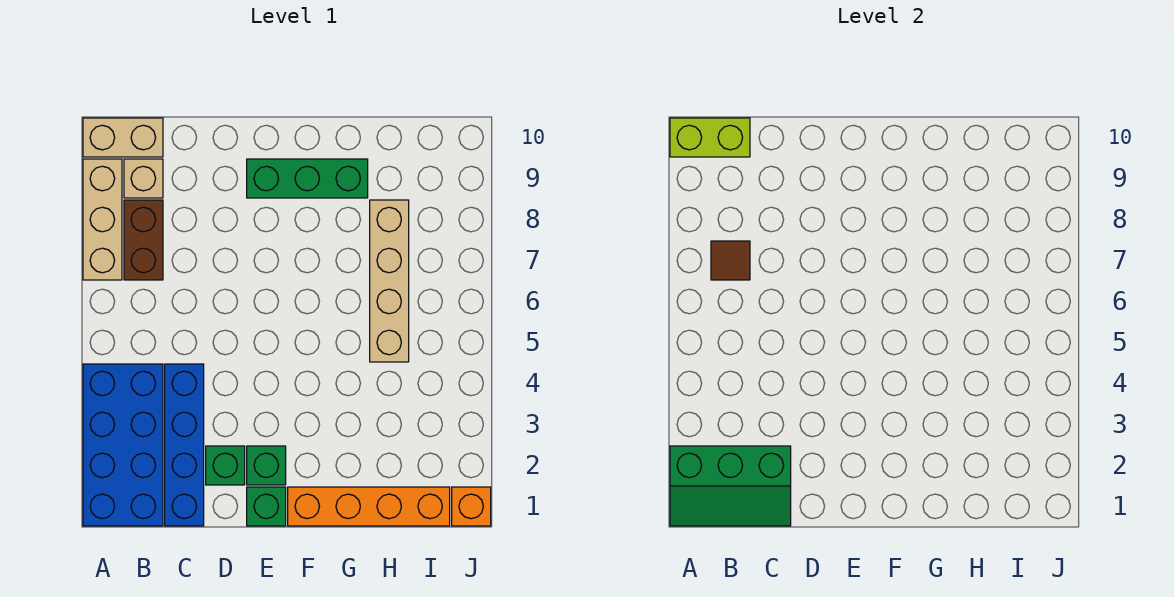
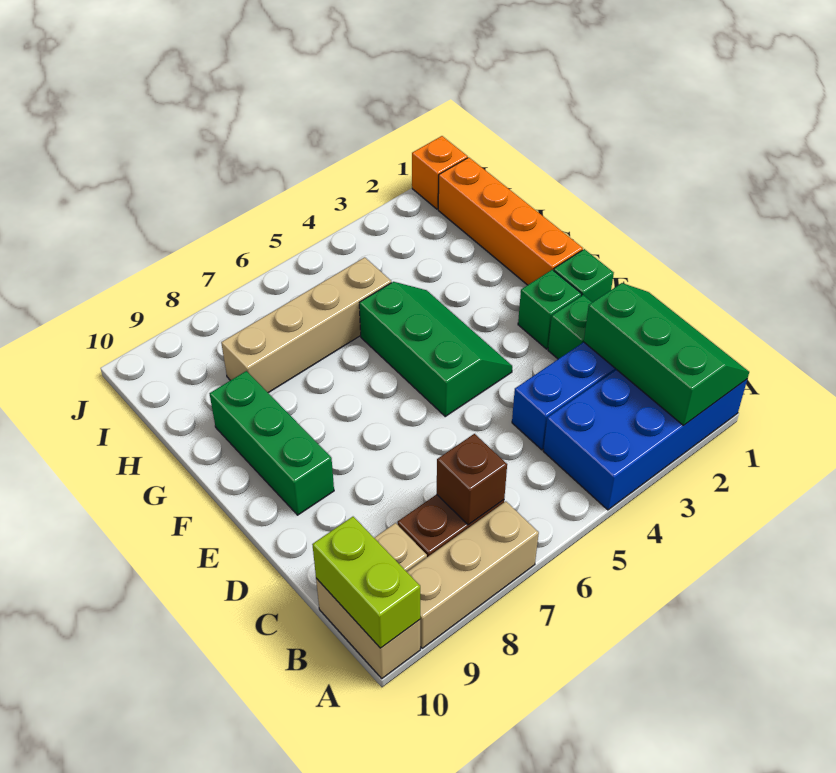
brown 1x1 tile [711,241,750,280] -> brown 1x1 brick [437,434,507,525]
none -> green 2x3 slope [359,282,512,416]

